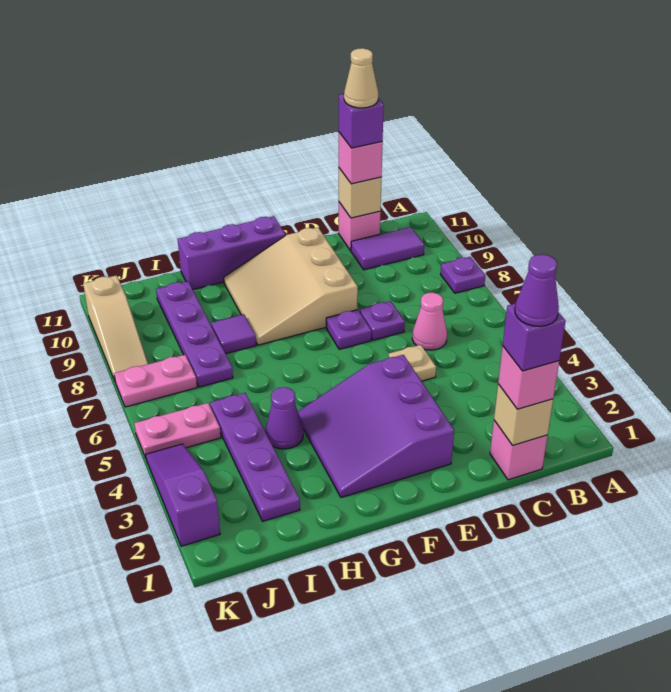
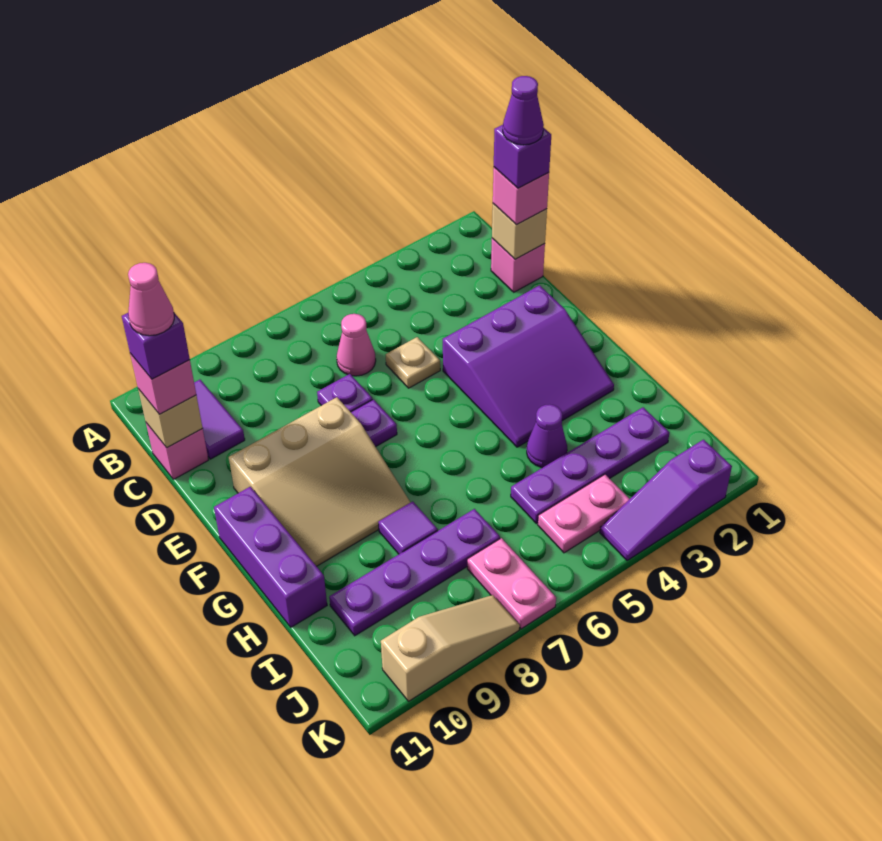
purple 1x1 plate [441,257,485,293] -> none
tan 1x1 cone [344,48,378,108] -> pink 1x1 cone [128,263,174,336]
pink 1x2 plate [134,403,221,458] -> pink 1x2 plate turned to [538,475,629,553]

